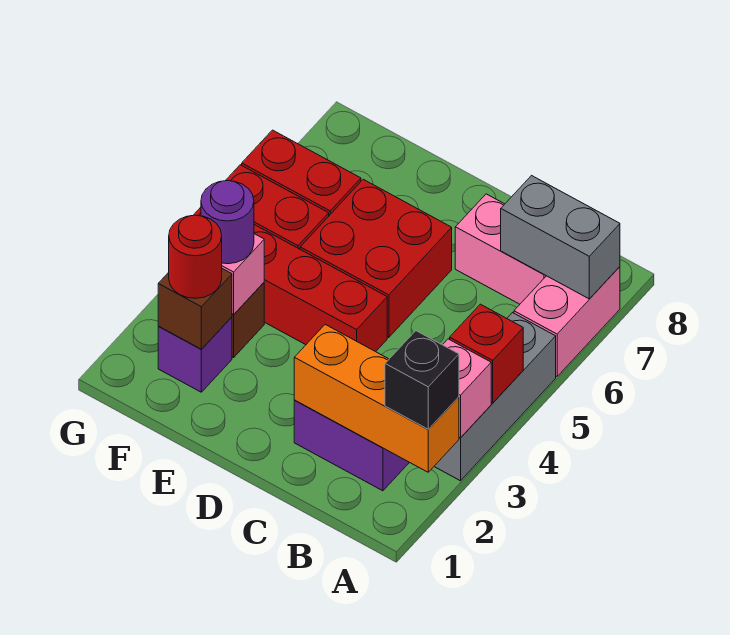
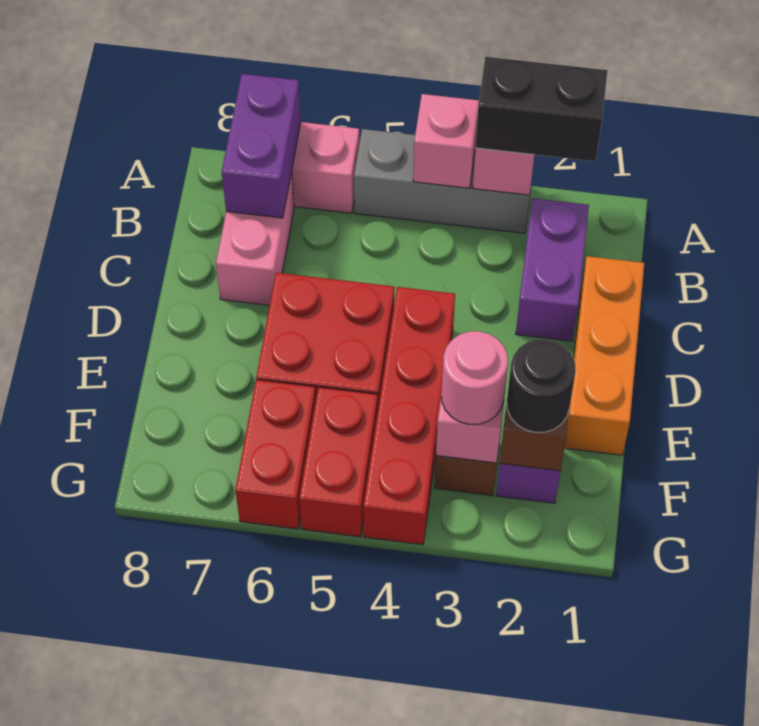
orange 1x3 brick [294,324,459,472] -> orange 1x3 brick moved to [565,256,644,455]
black 1x1 brick [385,331,459,429] -> black 1x2 brick [476,57,607,161]
red 1x1 brick [450,304,523,403] -> pink 1x1 brick [413,94,479,188]
grey 1x2 brick [501,176,620,299] -> purple 1x2 brick [222,74,301,218]
red 1x1 round brick [169,215,222,298] -> black 1x1 round brick [507,339,576,432]
purple 1x1 round brick [201,181,254,264] -> pink 1x1 round brick [441,331,508,424]

